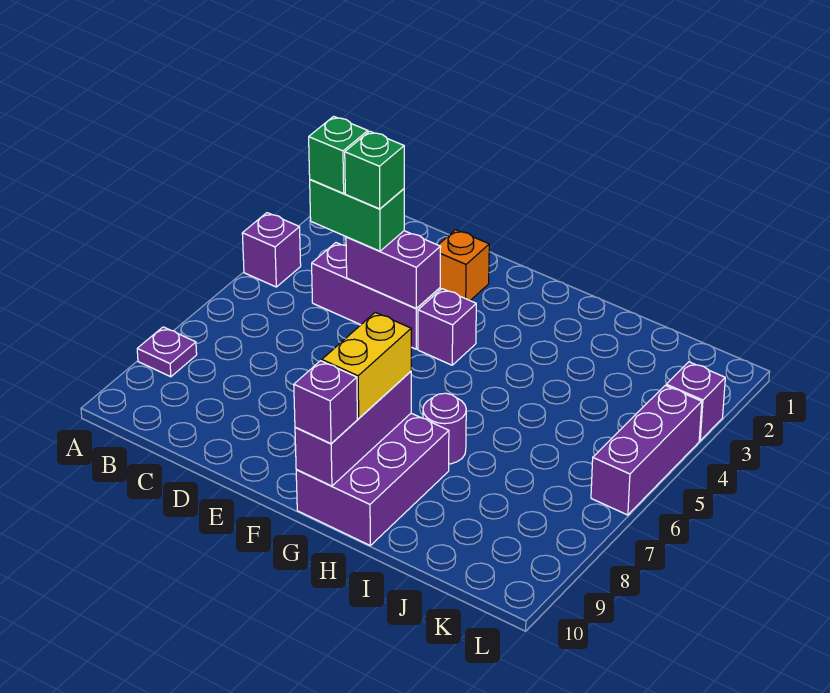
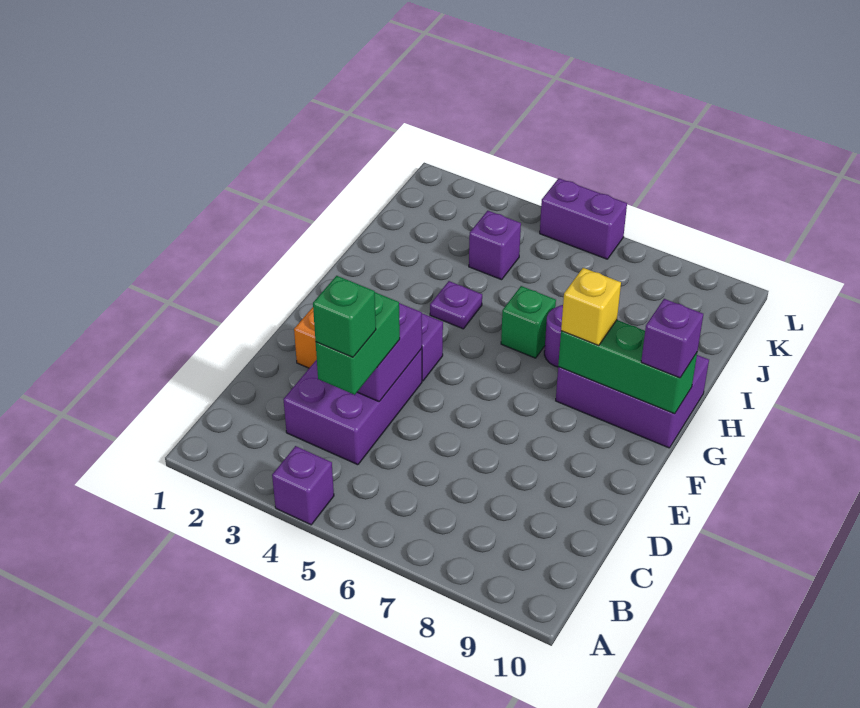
purple 1x1 plate [137,327,197,377] -> purple 1x1 plate moved to [430,281,482,329]
purple 1x3 brick [312,243,440,349] -> purple 2x3 brick [283,349,422,465]
green 1x1 brick [345,131,404,209] -> green 1x1 brick moved to [501,286,556,358]
purple 1x3 brick [295,371,411,486] -> green 1x3 brick [558,320,697,414]
yellow 1x2 brick [322,312,411,418] -> yellow 1x1 brick [561,268,621,346]
purple 1x1 brick [666,362,725,441] -> purple 1x1 brick moved to [469,211,521,280]
purple 1x3 brick [591,386,702,515] -> purple 1x2 brick [540,178,627,259]

